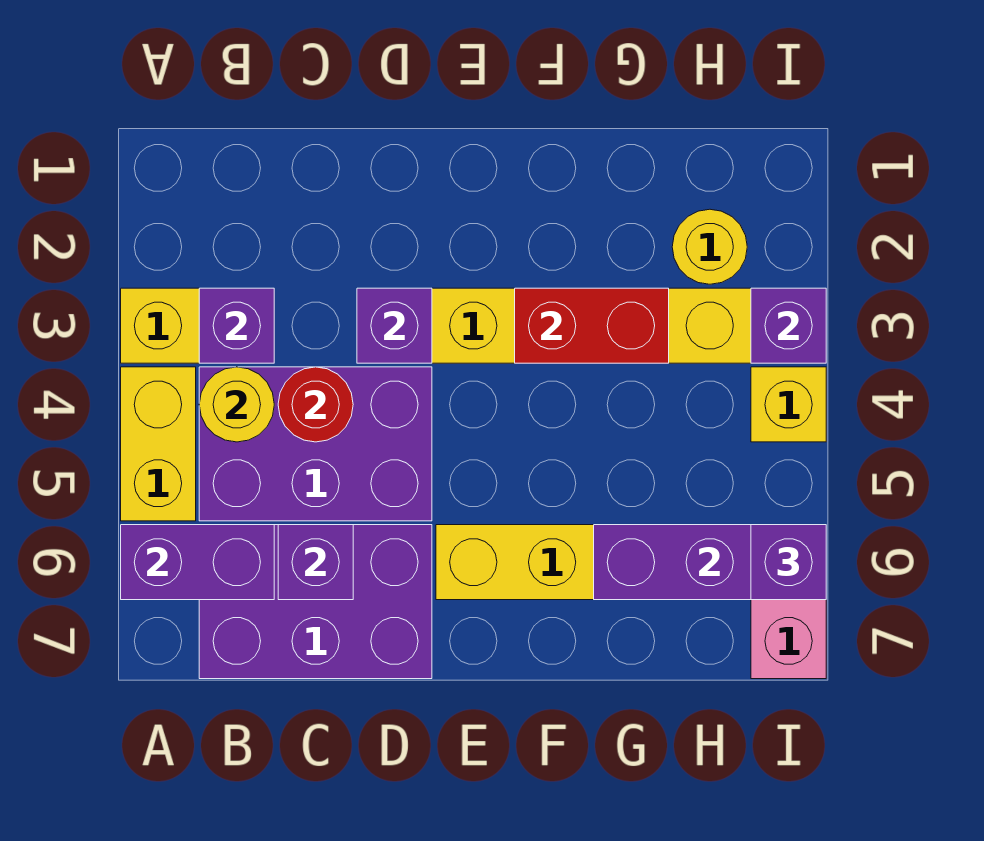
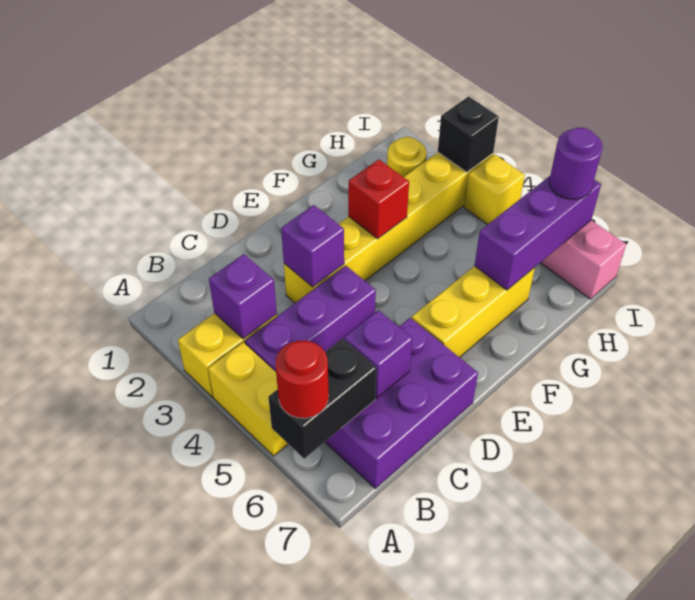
purple 1x2 brick [121,525,274,600] -> black 1x2 brick [268,338,377,459]
purple 2x3 brick [199,367,432,521] -> purple 1x3 brick [245,266,376,372]
yellow 1x1 round brick [199,367,274,442] -> none
red 1x1 round brick [278,367,353,442] -> red 1x1 round brick moved to [275,340,329,418]
red 1x2 brick [515,288,669,363] -> red 1x1 brick [348,160,409,239]
purple 1x1 brick [751,288,826,363] -> black 1x1 brick [438,97,499,172]
purple 1x1 brick [751,525,826,600] -> purple 1x1 round brick [549,128,603,199]

